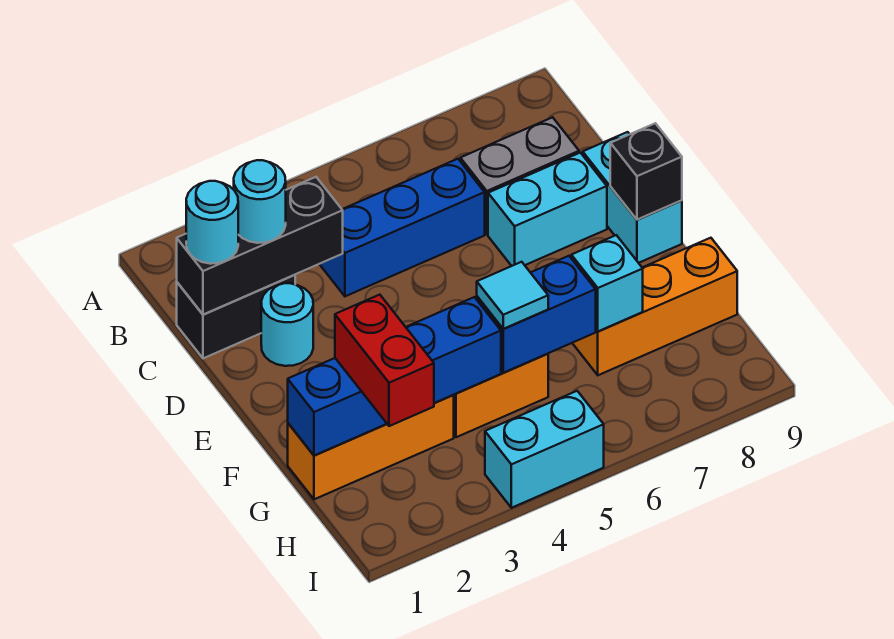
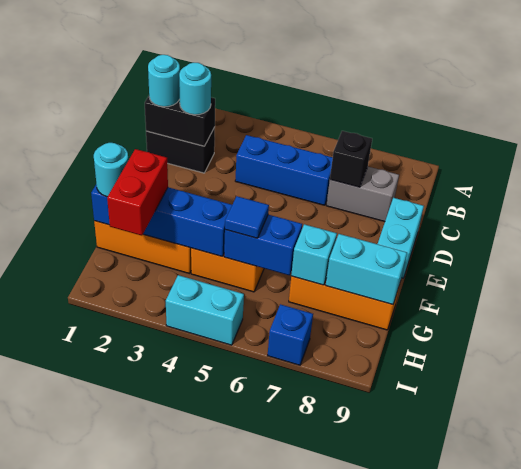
black 1x3 brick [177,177,343,315] -> black 1x2 brick [145,96,215,146]
cyan 1x1 round brick [261,283,313,366] -> cyan 1x1 round brick moved to [94,143,128,197]
cyan 1x2 brick [488,153,607,266] -> cyan 1x2 brick moved to [326,234,407,305]
black 1x1 brick [610,123,682,220] -> black 1x1 brick moved to [330,131,372,187]
cyan 1x1 tile [477,262,548,329] -> blue 1x1 tile [225,196,269,238]
none -> blue 1x1 brick [268,304,313,365]

